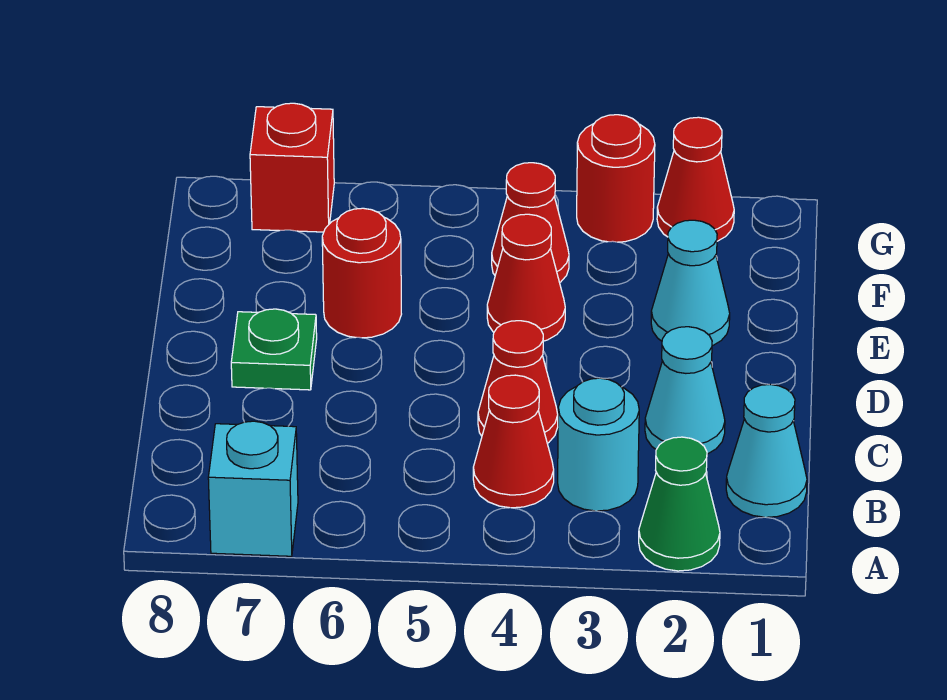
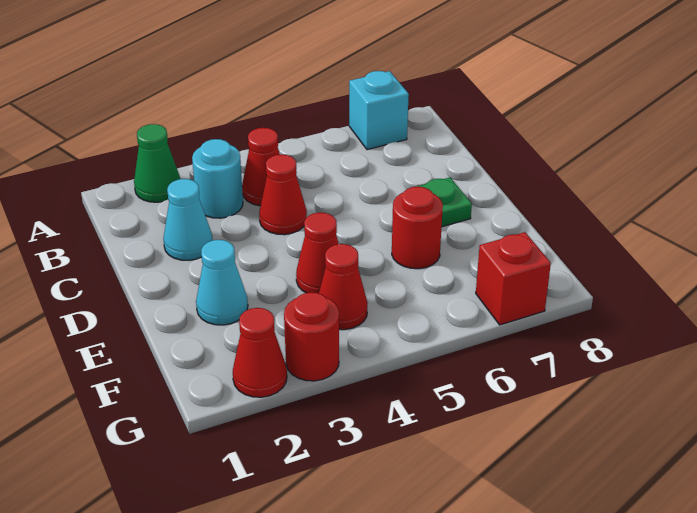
cyan 1x1 cone [726,385,807,517] -> none

